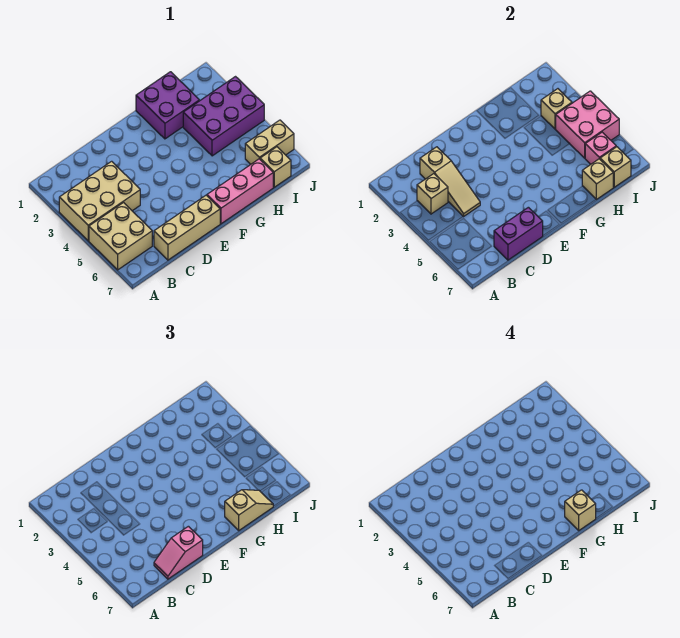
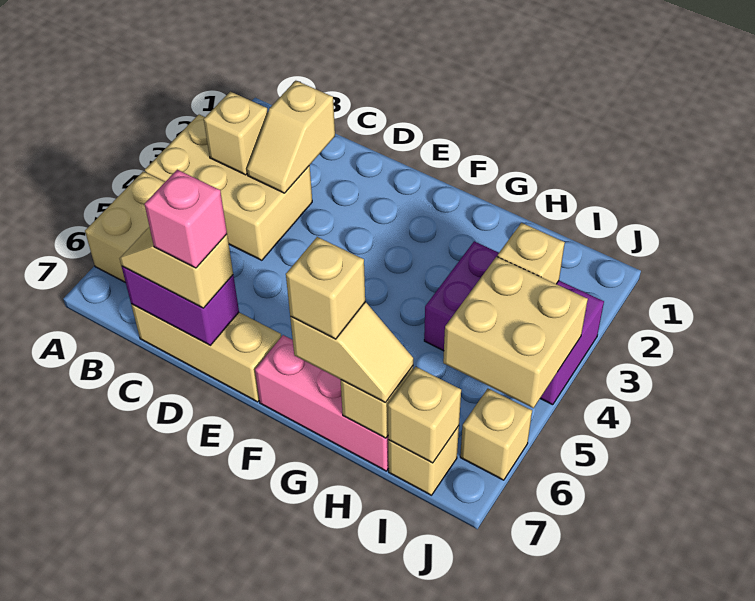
tan 1x3 slope [420,147,480,217] -> tan 1x2 slope [247,81,335,193]
pink 1x2 slope [154,526,203,579] -> tan 1x2 slope [120,227,233,308]
purple 2x2 brick [136,72,199,139] -> none
pink 2x2 brick [556,91,619,158] -> tan 2x2 brick [443,257,588,408]
tan 1x2 brick [245,120,294,164] -> tan 1x1 brick [460,389,532,480]
pink 1x1 brick [585,132,616,164] -> pink 1x1 brick moved to [144,170,227,268]

